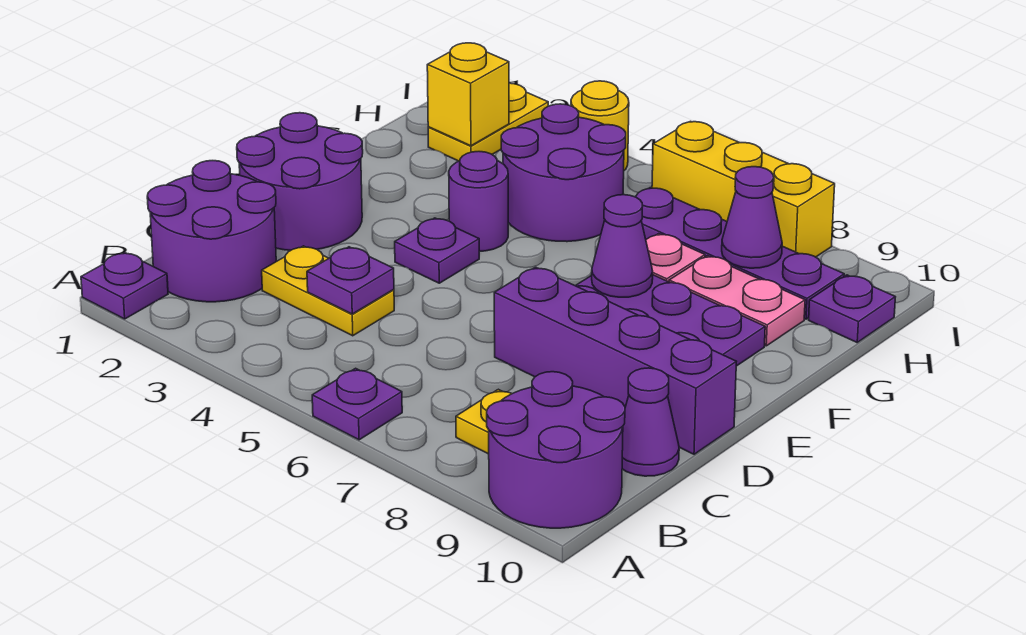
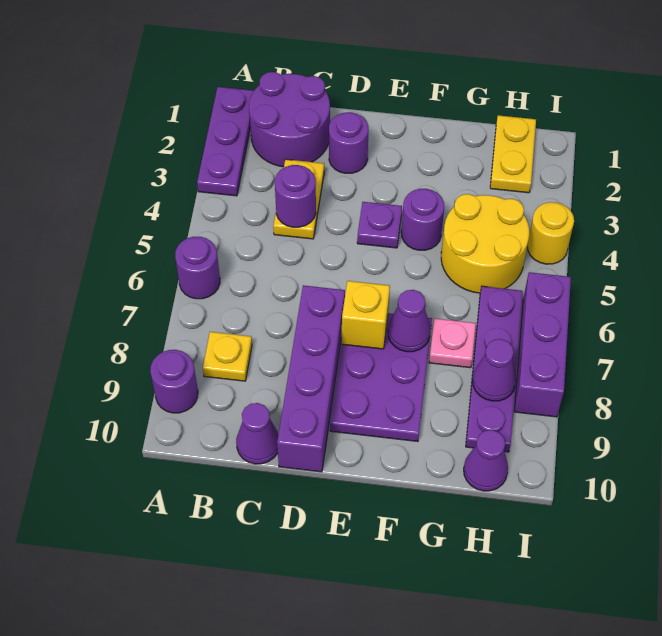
purple 1x1 plate [81,252,168,319] -> purple 1x3 plate [197,87,254,196]
purple 1x1 plate [312,368,402,440] -> purple 1x1 round brick [175,237,220,299]
purple 2x2 round brick [487,372,625,528] -> purple 1x1 round brick [150,350,198,413]
purple 1x1 plate [307,247,394,314] -> purple 1x1 round brick [275,165,316,227]
purple 2x2 round brick [237,113,363,250] -> purple 1x1 round brick [329,112,368,173]
purple 2x2 round brick [501,104,626,242] -> yellow 2x2 round brick [441,194,529,293]
pink 1x2 plate [669,256,805,346] -> none
yellow 1x2 plate [428,83,548,161] -> yellow 1x2 plate turned to [490,115,536,193]
yellow 1x1 brick [427,43,509,146] -> yellow 1x1 brick moved to [342,281,390,349]
purple 1x1 plate [809,275,895,342] -> purple 1x1 cone [464,430,508,491]
yellow 1x3 brick [652,121,835,257] -> purple 1x3 brick [514,272,571,417]

